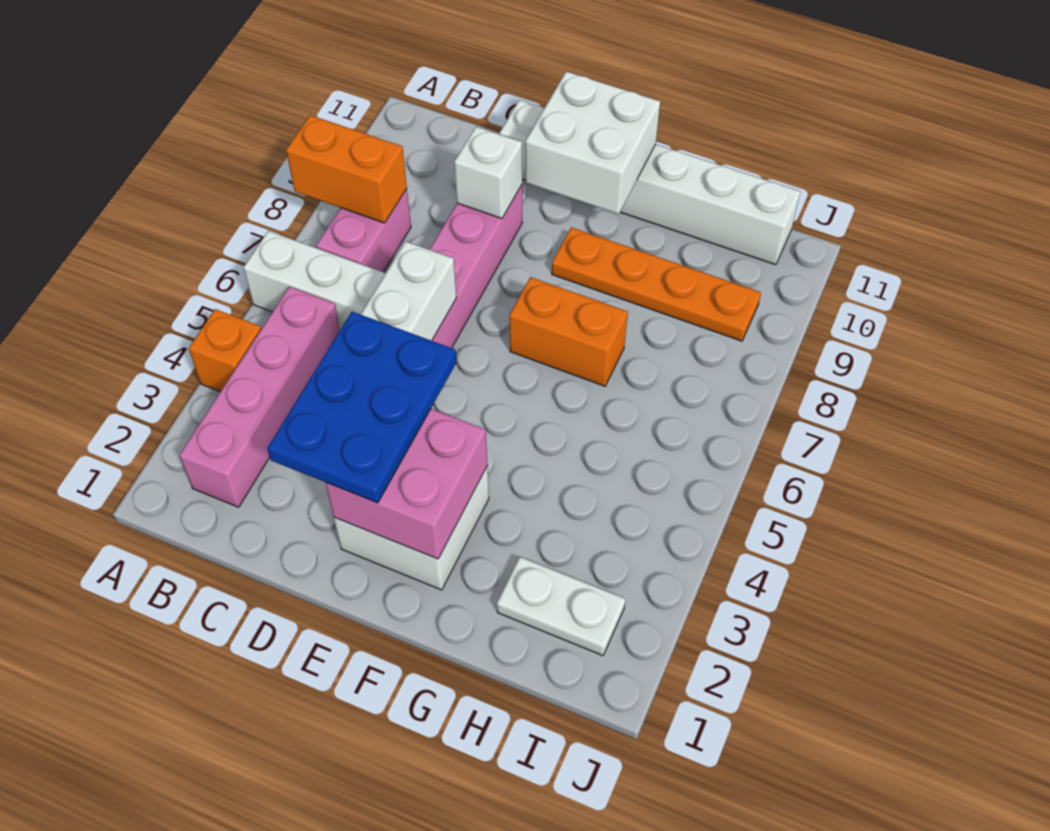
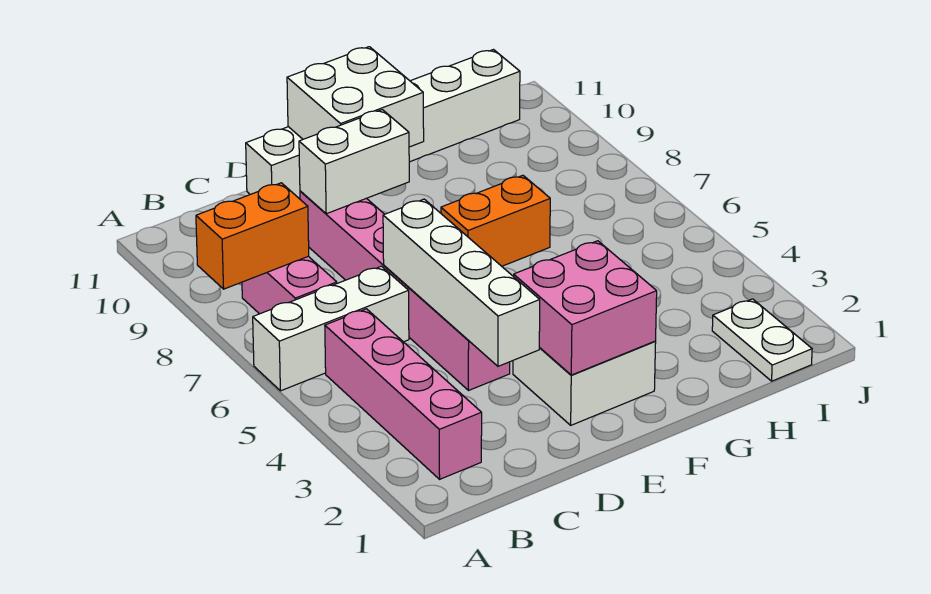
orange 1x1 brick [189,309,261,392] -> none
blue 2x3 plate [267,312,457,503] -> none
white 1x1 brick [454,127,522,219] -> white 1x2 brick [299,110,409,214]
orange 1x4 plate [552,227,761,341] -> none
white 1x2 plate [497,557,625,656] -> white 1x2 plate turned to [712,299,812,381]

